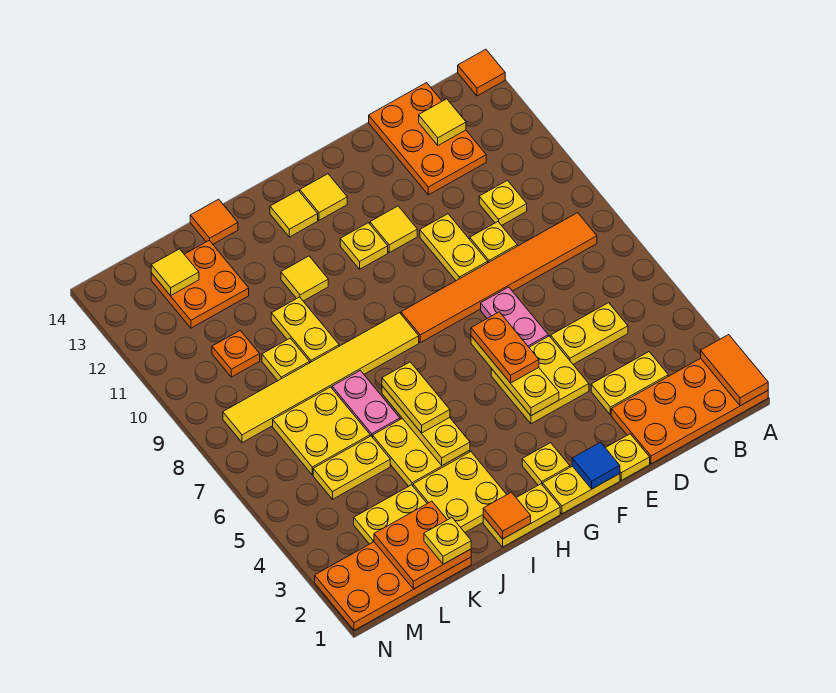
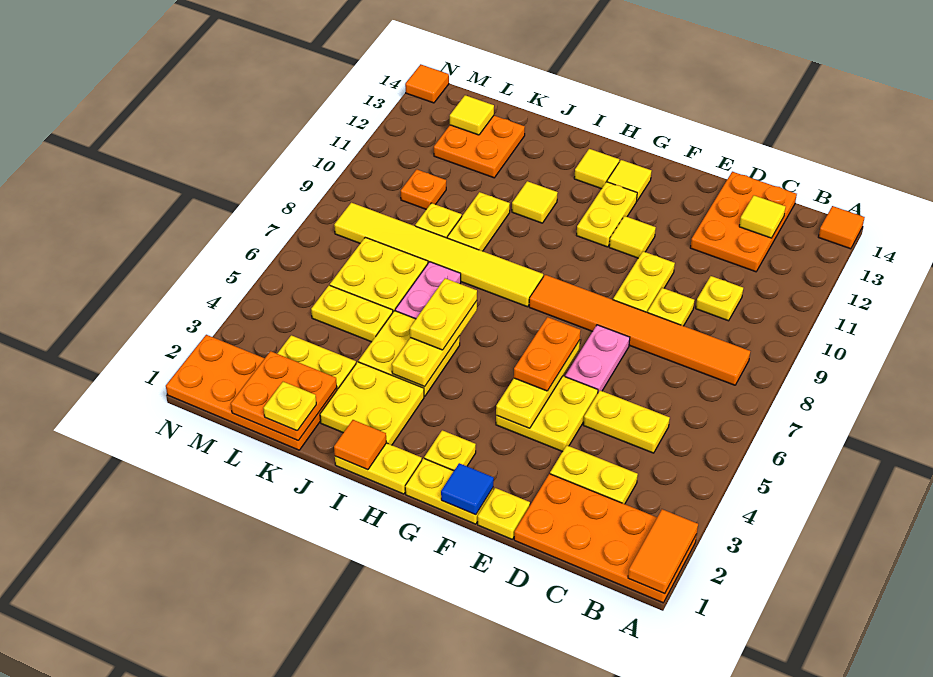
yellow 1x1 plate [340,223,388,269] -> yellow 1x2 plate [577,182,637,247]
orange 1x1 tile [190,199,238,244] -> orange 1x1 tile moved to [405,64,449,103]

